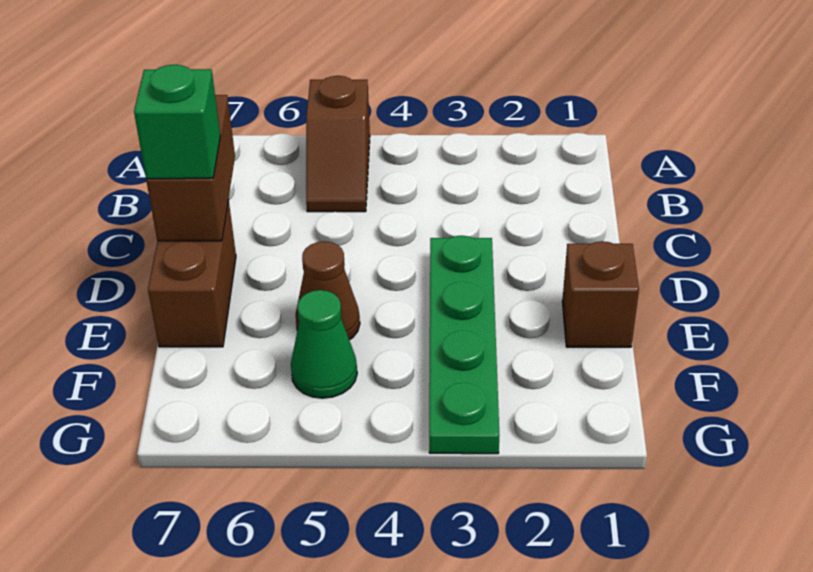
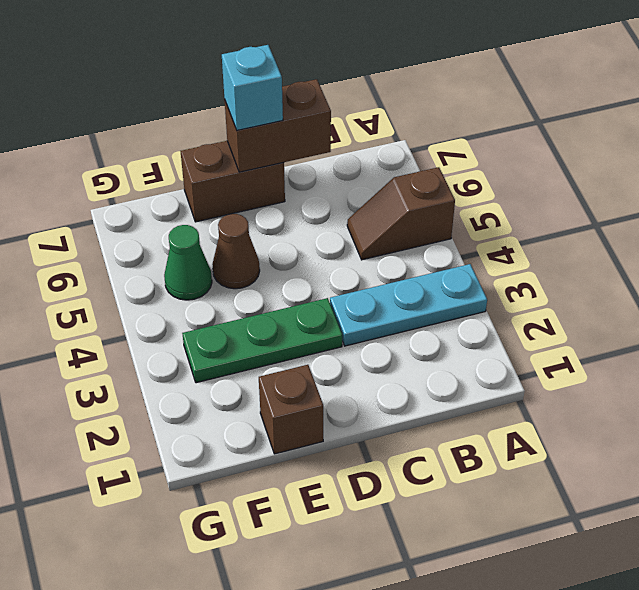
none -> cyan 1x3 plate [330,264,487,346]
green 1x4 plate [429,236,499,454] -> green 1x3 plate [182,298,342,383]
green 1x1 brick [134,65,220,179] -> cyan 1x1 brick [222,45,283,130]

